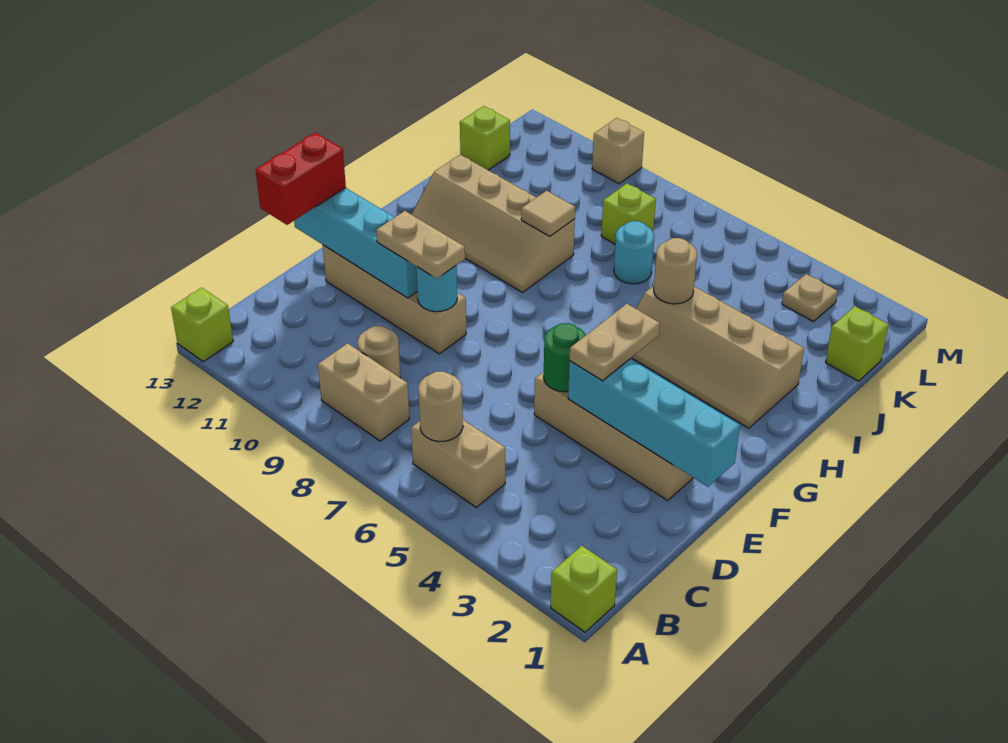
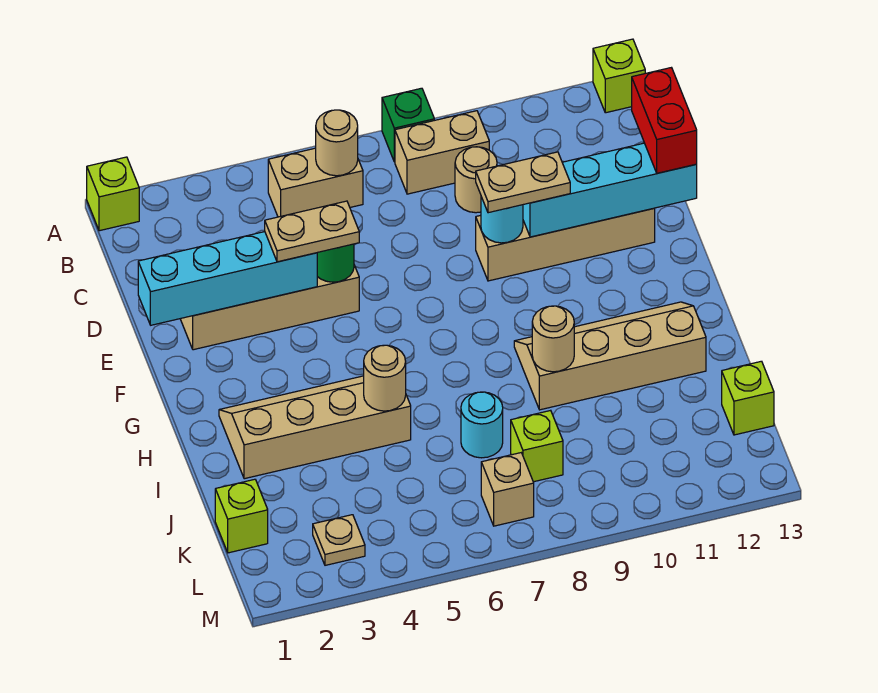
none -> green 1x1 brick [382,88,434,162]
tan 1x2 plate [570,304,660,381] -> tan 1x2 plate turned to [265,201,359,262]
tan 1x1 tile [521,191,575,236] -> tan 1x1 round brick [532,306,574,372]
tan 1x1 brick [592,118,644,184] -> tan 1x1 brick moved to [481,453,534,526]

